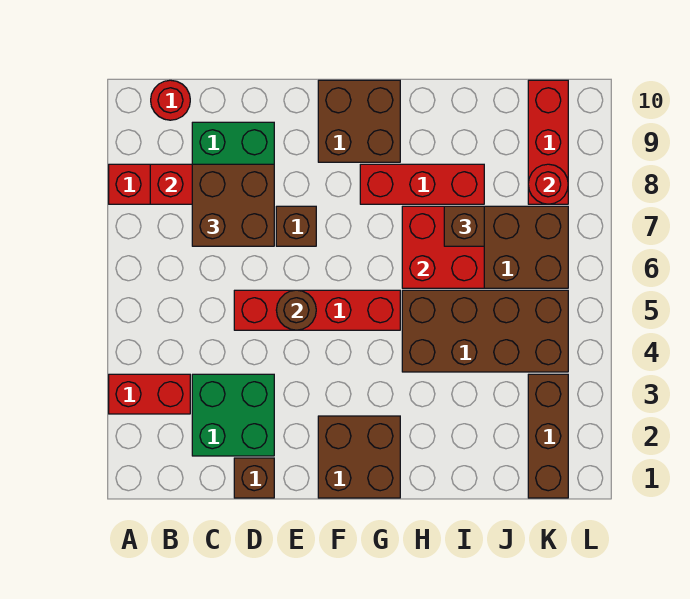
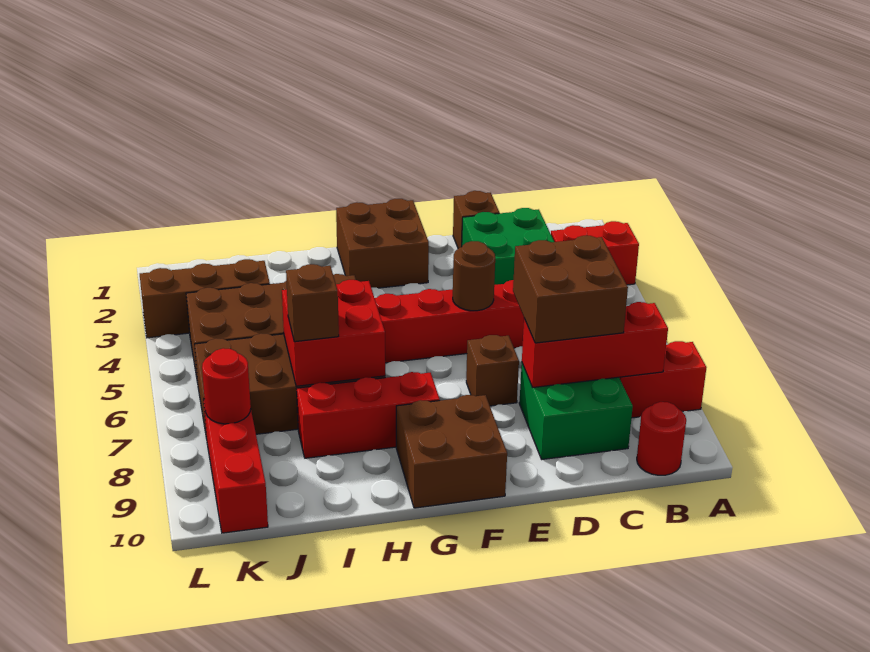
brown 1x3 brick [528,374,568,498] -> brown 1x3 brick turned to [140,259,270,338]

